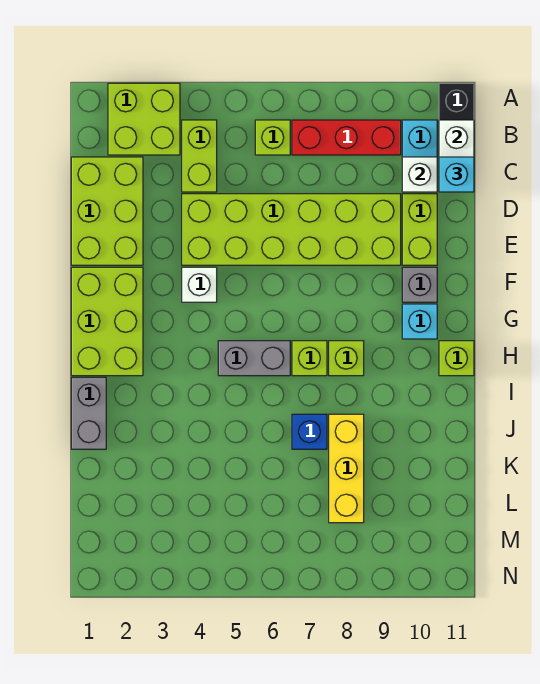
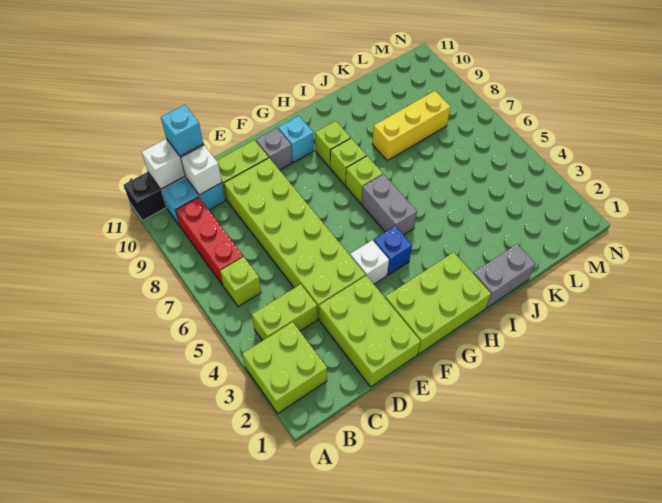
lime 2x3 brick [71,157,143,265] -> lime 2x3 brick turned to [319,275,421,387]
lime 1x1 brick [439,341,474,376] -> lime 1x1 brick moved to [315,121,351,167]
blue 1x1 brick [292,414,327,449] -> blue 1x1 brick moved to [373,226,412,275]

